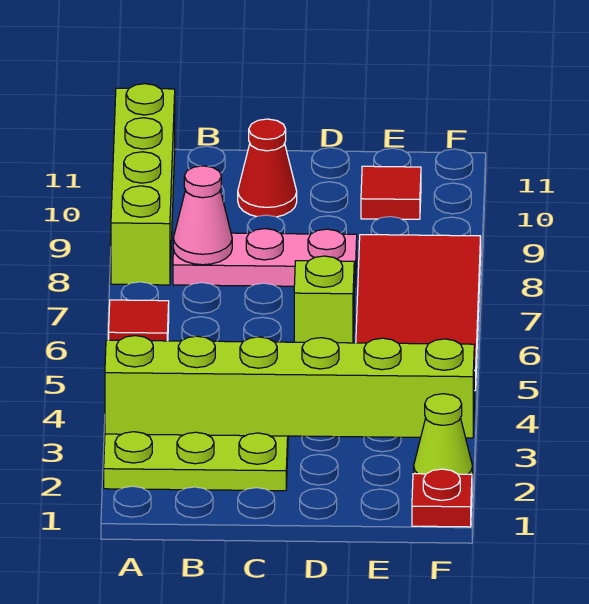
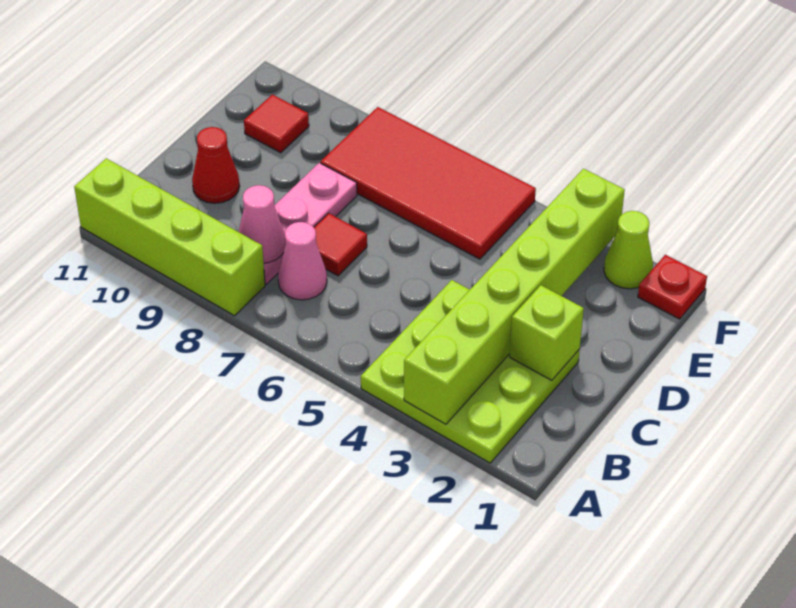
red 1x1 tile [109,300,169,341] -> red 1x1 tile moved to [314,213,367,276]
none -> pink 1x1 cone [278,222,327,300]
lime 1x1 brick [294,256,354,343] -> lime 1x1 brick moved to [510,285,584,380]

